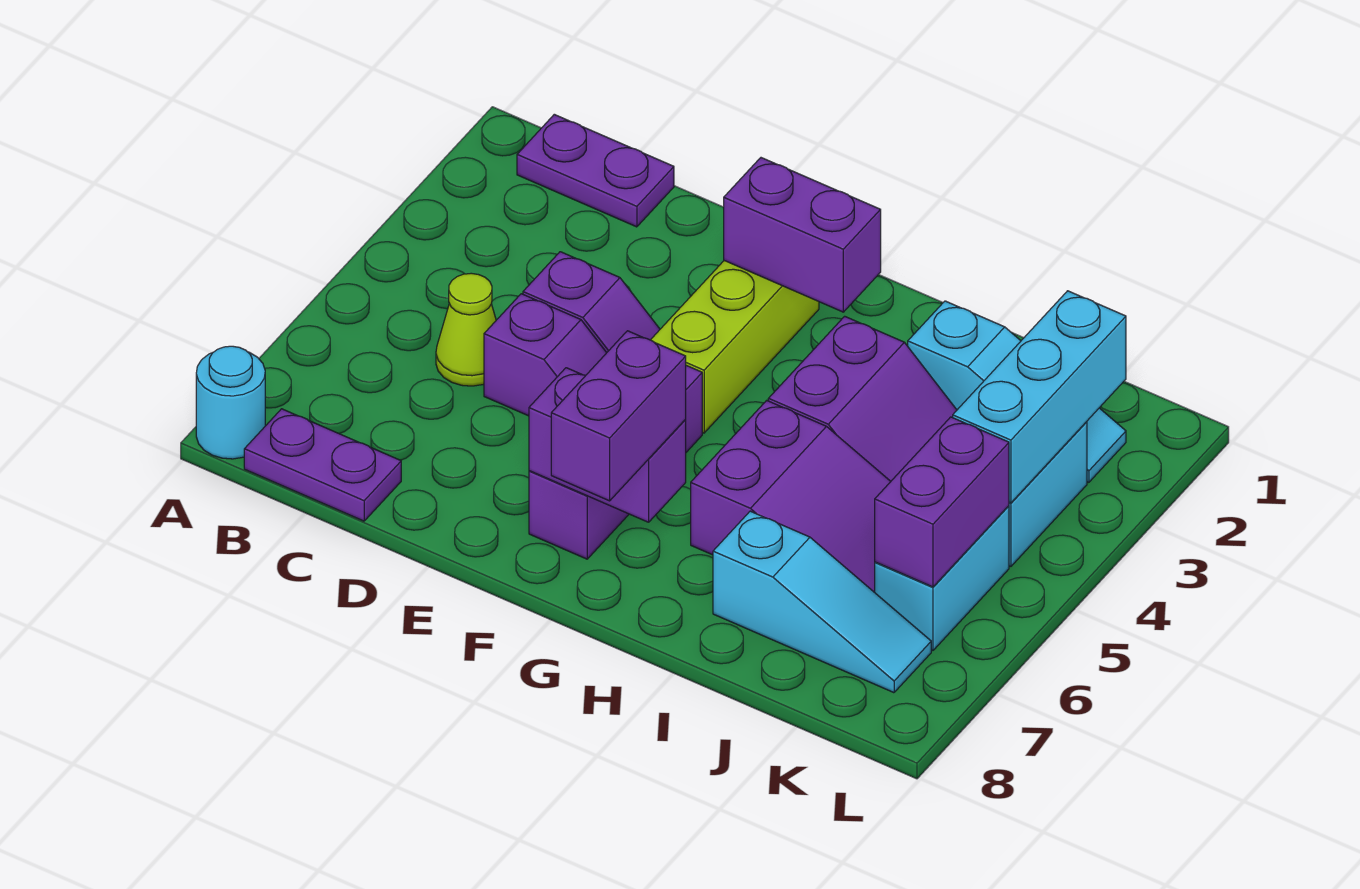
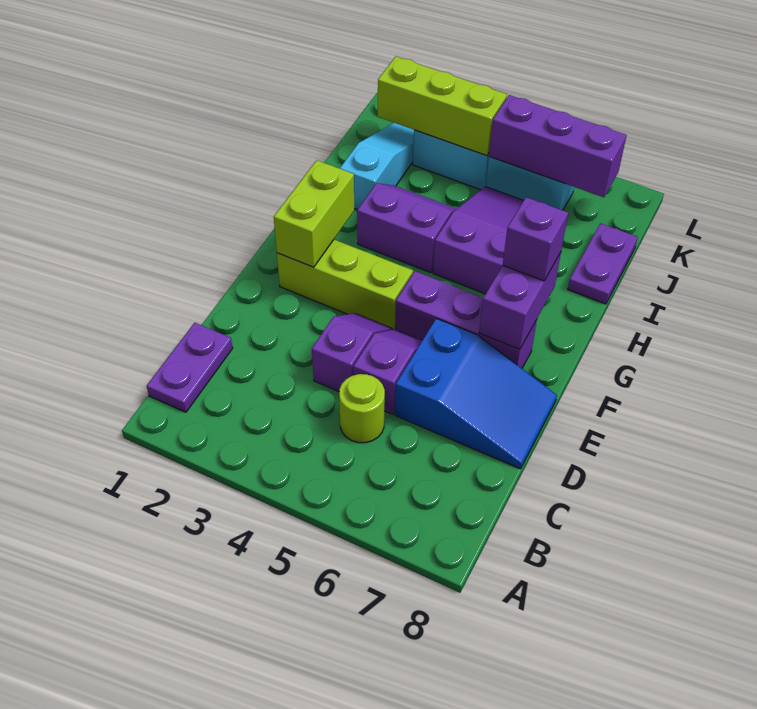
cyan 1x1 round brick [196,346,265,459] -> none
purple 1x2 plate [244,409,401,521] -> purple 1x2 plate moved to [568,223,638,304]
lime 1x1 cone [436,273,496,386] -> lime 1x1 round brick [339,374,385,443]
none -> blue 2x3 slope [395,319,557,469]
purple 1x2 brick [724,158,881,312] -> lime 1x2 brick [274,160,354,267]
purple 1x2 brick [551,331,686,501] -> purple 1x1 brick [503,197,568,281]
cyan 1x3 slope [713,511,931,693] -> none
cyan 1x3 brick [953,291,1126,503] -> lime 1x3 brick [378,56,507,156]
purple 1x2 brick [875,417,1009,587] -> purple 1x3 brick [489,95,627,197]

